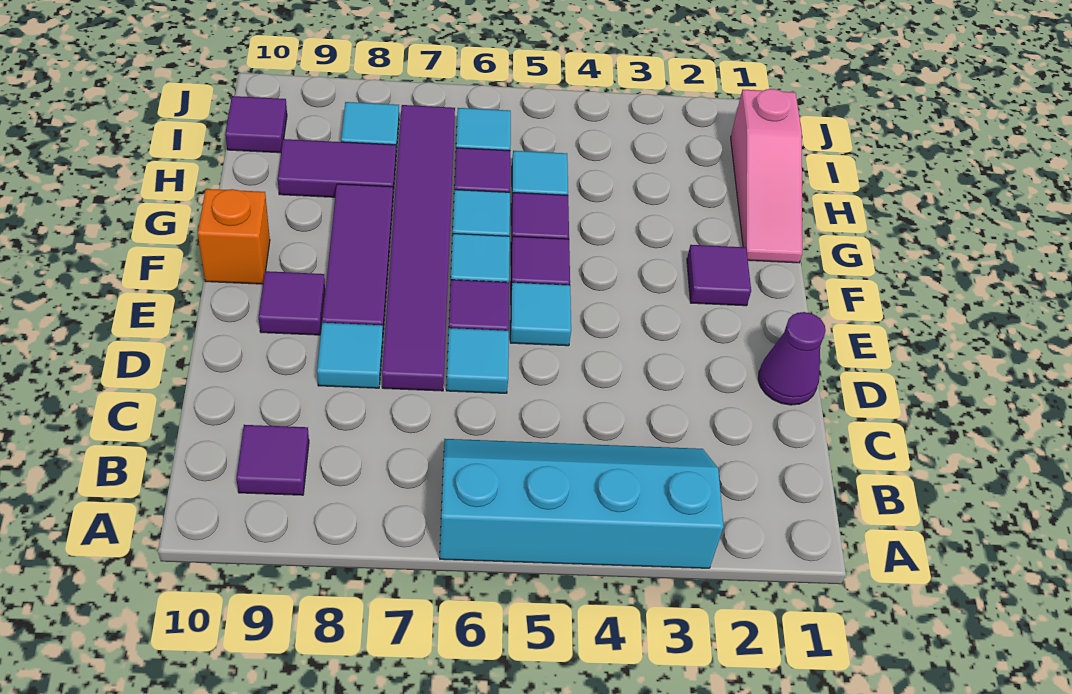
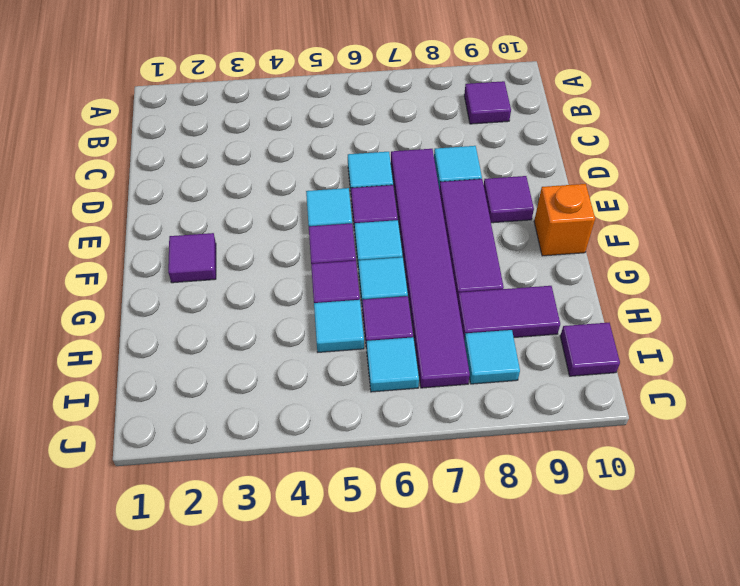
cyan 2x4 slope [440,439,724,568] -> none
purple 1x1 cone [758,312,826,405] -> none
pink 1x3 slope [731,89,802,263] -> none

